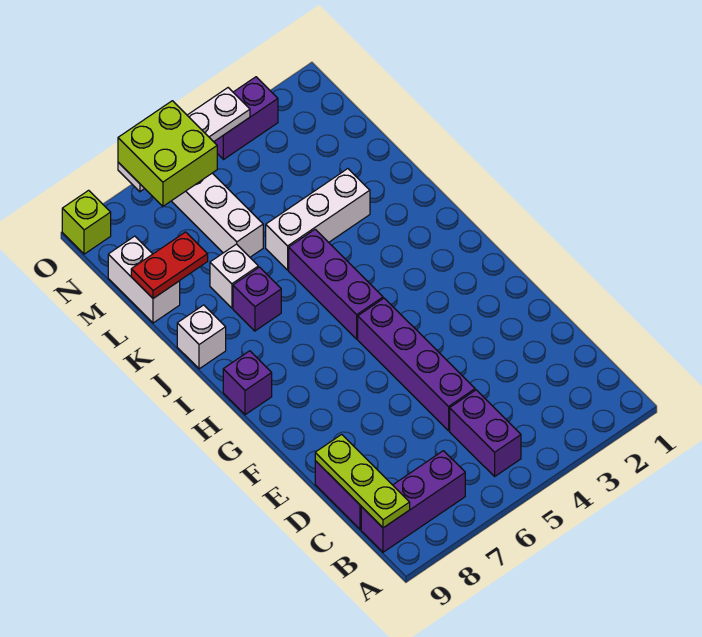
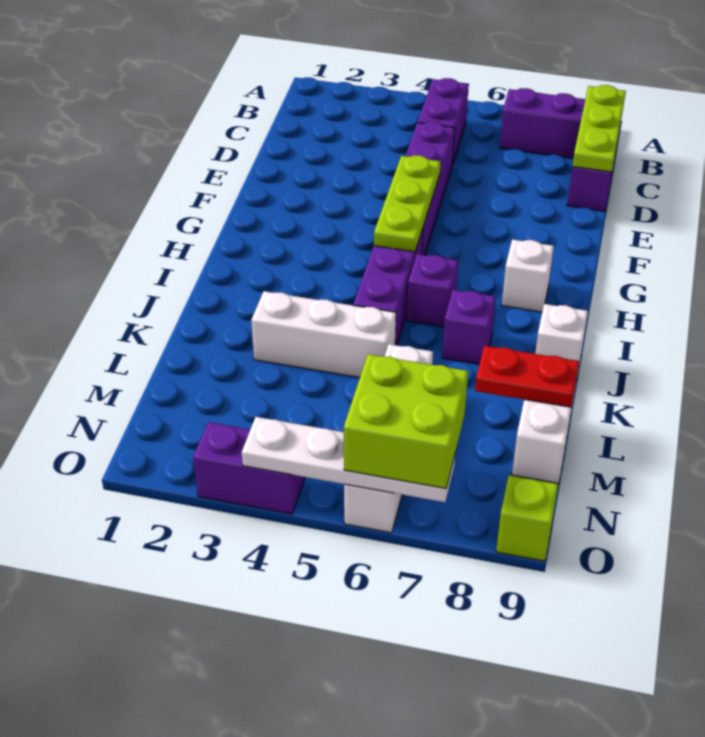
none -> lime 1x3 plate [374,155,440,252]
purple 1x1 brick [223,351,272,415] -> purple 1x1 brick moved to [407,254,459,327]
white 1x1 brick [210,244,258,308] -> white 1x1 brick moved to [502,239,554,312]

